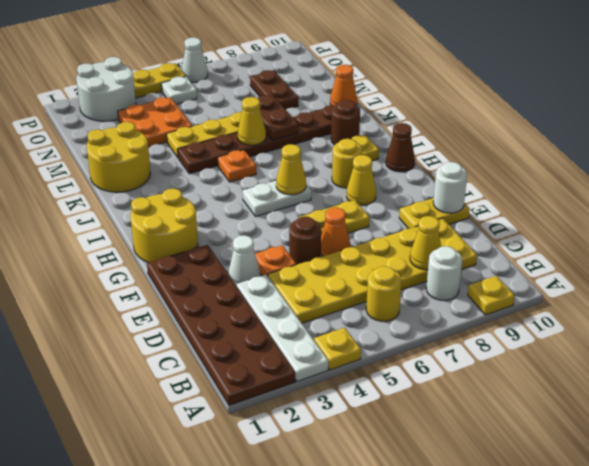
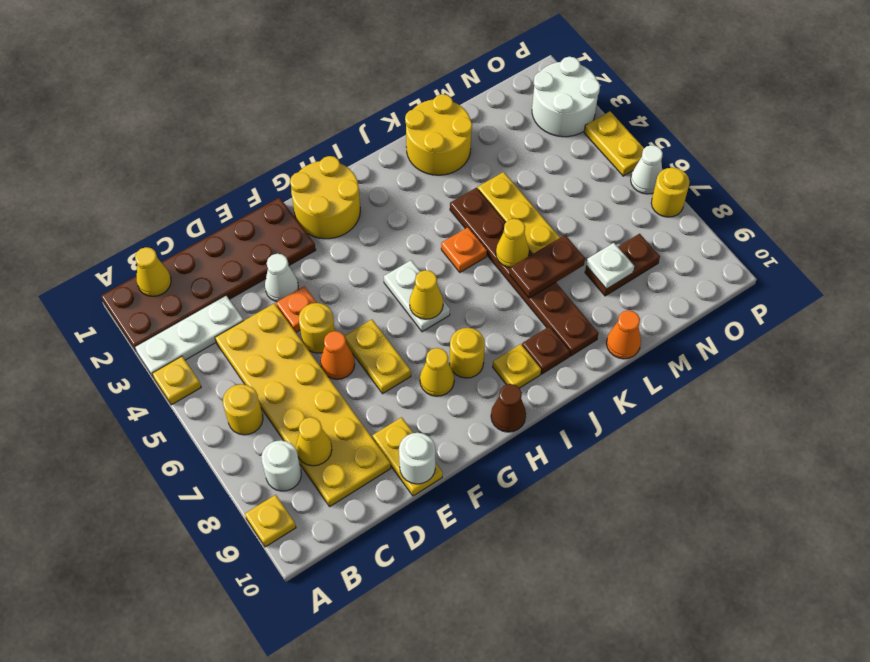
white 1x4 plate [237,275,328,382] -> white 1x3 plate [135,296,244,378]
none -> yellow 1x1 cone [135,247,171,296]
brown 1x1 round brick [289,217,321,265] -> yellow 1x1 round brick [299,303,335,353]
brown 1x1 round brick [331,100,360,145] -> brown 1x1 plate [522,326,570,374]
orange 2x2 plate [118,97,192,147] -> none
white 1x1 plate [161,77,197,104] -> white 1x1 plate moved to [586,243,634,289]
none -> yellow 1x1 round brick [651,168,690,217]

